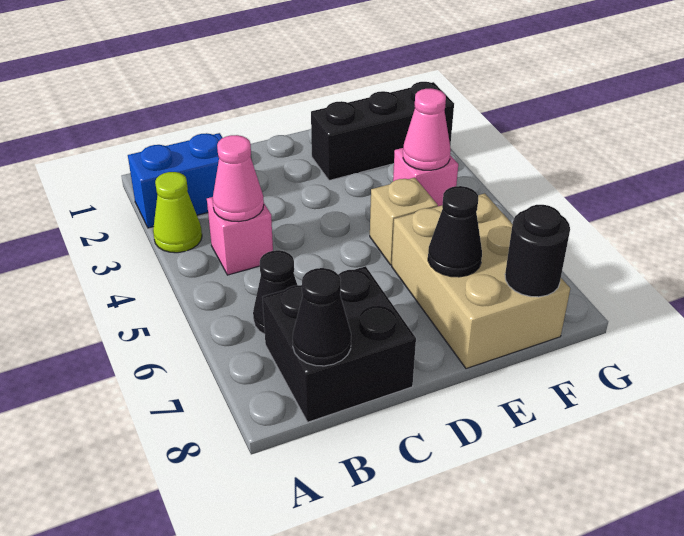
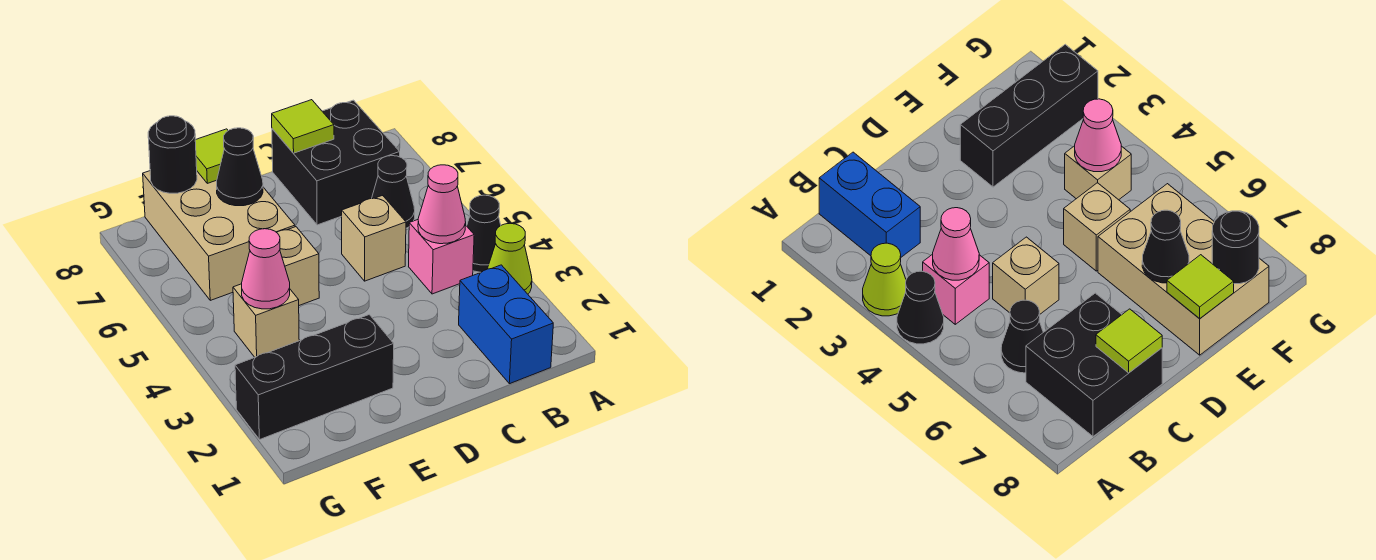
blue 1x2 brick [128,133,223,228] -> blue 1x2 brick turned to [459,265,553,384]
black 1x1 cone [293,268,351,366] -> black 1x1 cone moved to [467,195,501,272]
none -> tan 1x1 brick [342,195,406,281]
none -> lime 1x1 tile [272,100,334,153]
none -> lime 1x1 tile [195,129,228,183]
pink 1x1 brick [393,148,458,206] -> tan 1x1 brick [233,284,299,357]

